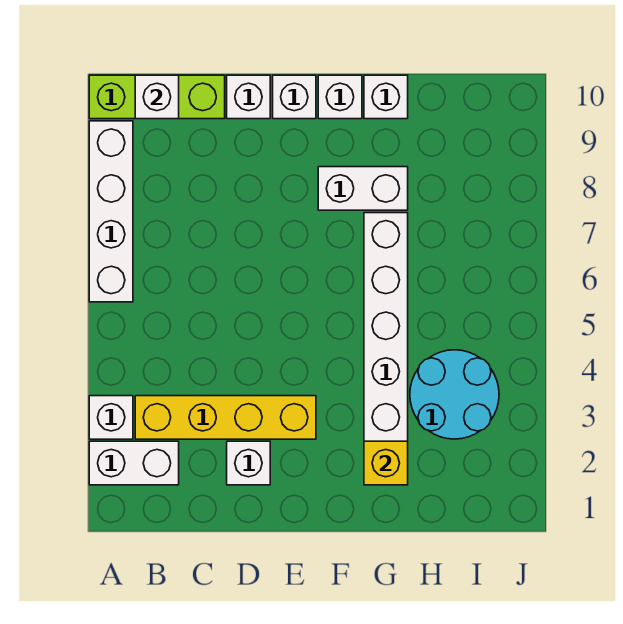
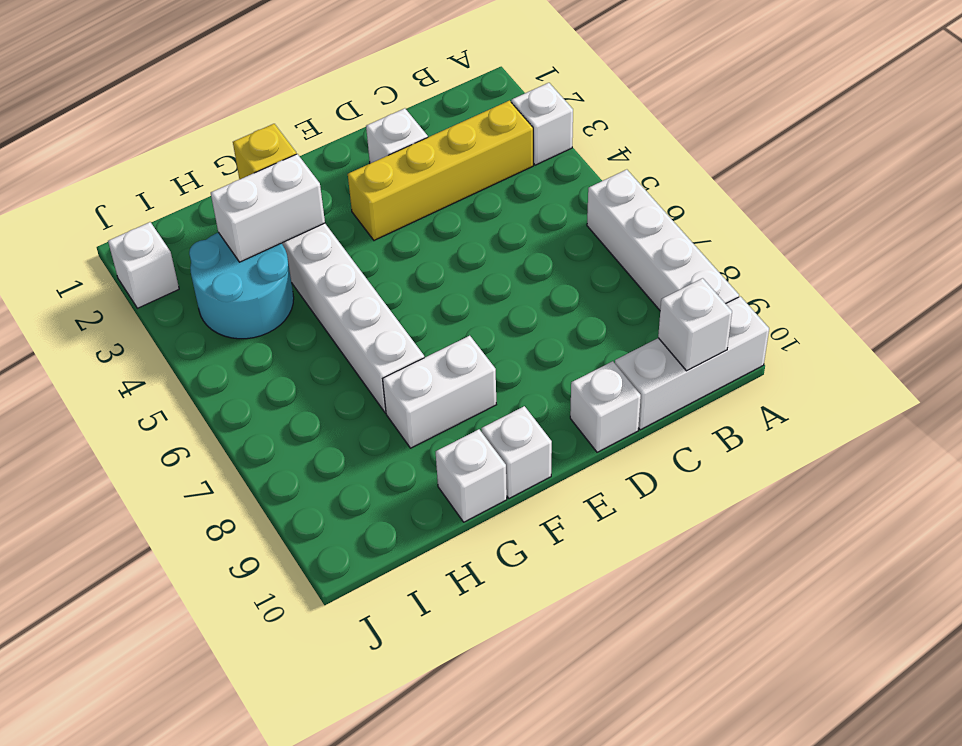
white 1x2 brick [89,441,179,485] -> white 1x2 brick moved to [211,154,325,262]
lime 1x3 brick [89,75,225,119] -> white 1x3 brick [615,296,769,430]
white 1x1 brick [273,75,316,119] -> white 1x1 brick moved to [108,222,179,308]

